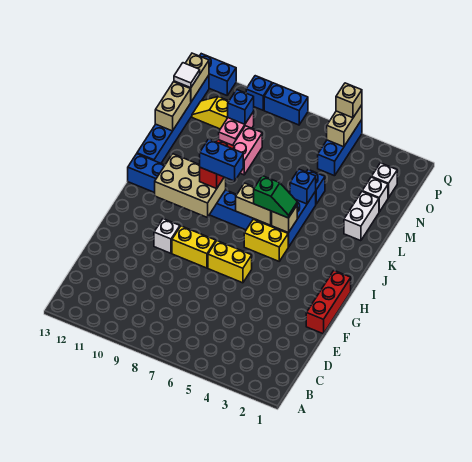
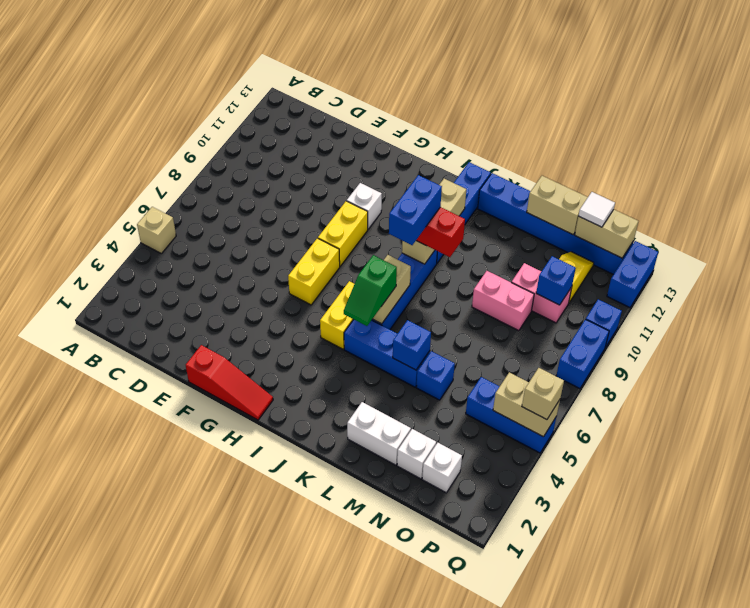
red 1x3 brick [306,271,351,334] -> red 1x3 slope [186,345,273,420]
tan 2x3 brick [155,154,226,218] -> tan 1x3 brick [402,179,466,264]
tan 1x1 brick [272,206,297,233] -> tan 1x1 brick moved to [137,207,176,253]

